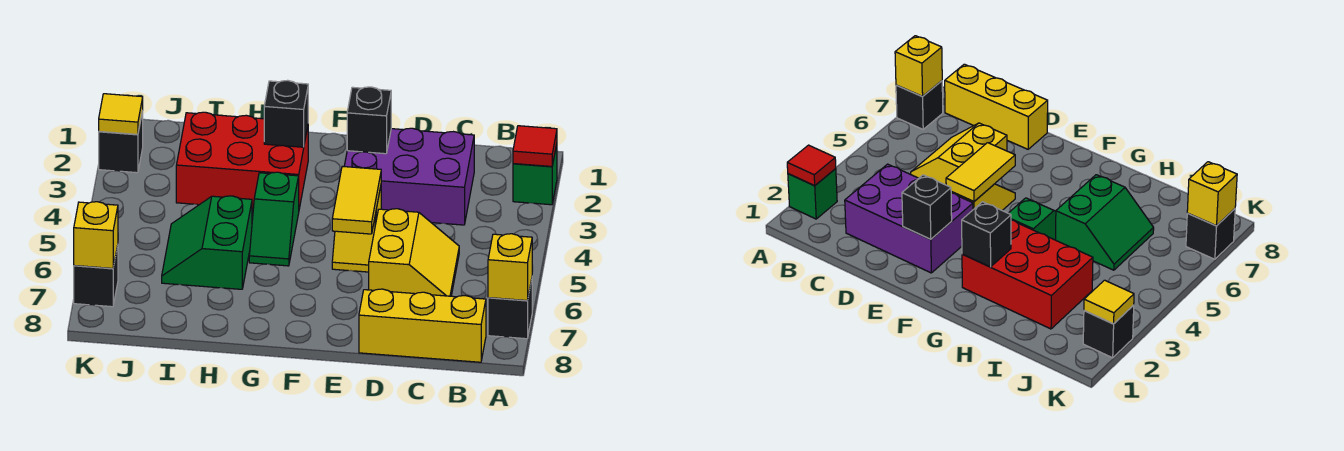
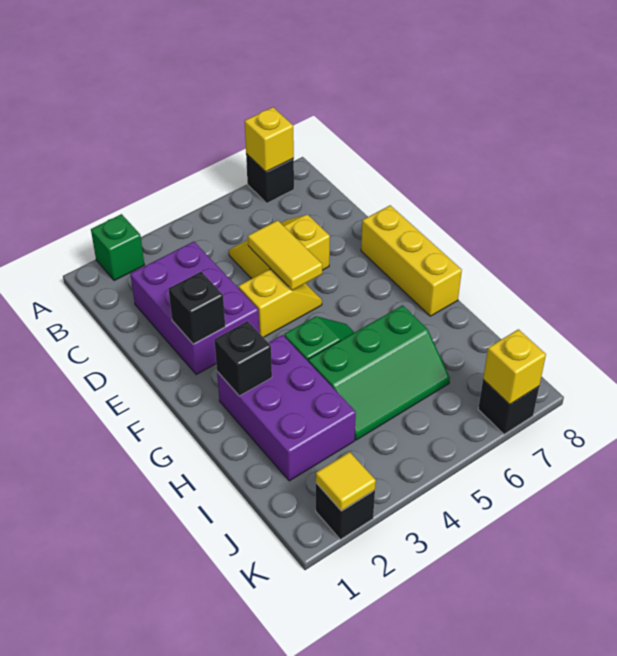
red 1x1 tile [513,126,557,166] -> none
yellow 1x3 brick [359,289,486,362] -> yellow 1x3 brick moved to [361,205,462,316]
yellow 1x2 tile [332,166,381,234] -> yellow 1x2 tile turned to [248,220,322,290]
red 2x3 brick [176,112,308,209] -> purple 2x3 brick [217,335,356,481]
green 2x2 slope [162,196,252,289] -> green 2x3 slope [308,305,450,440]

